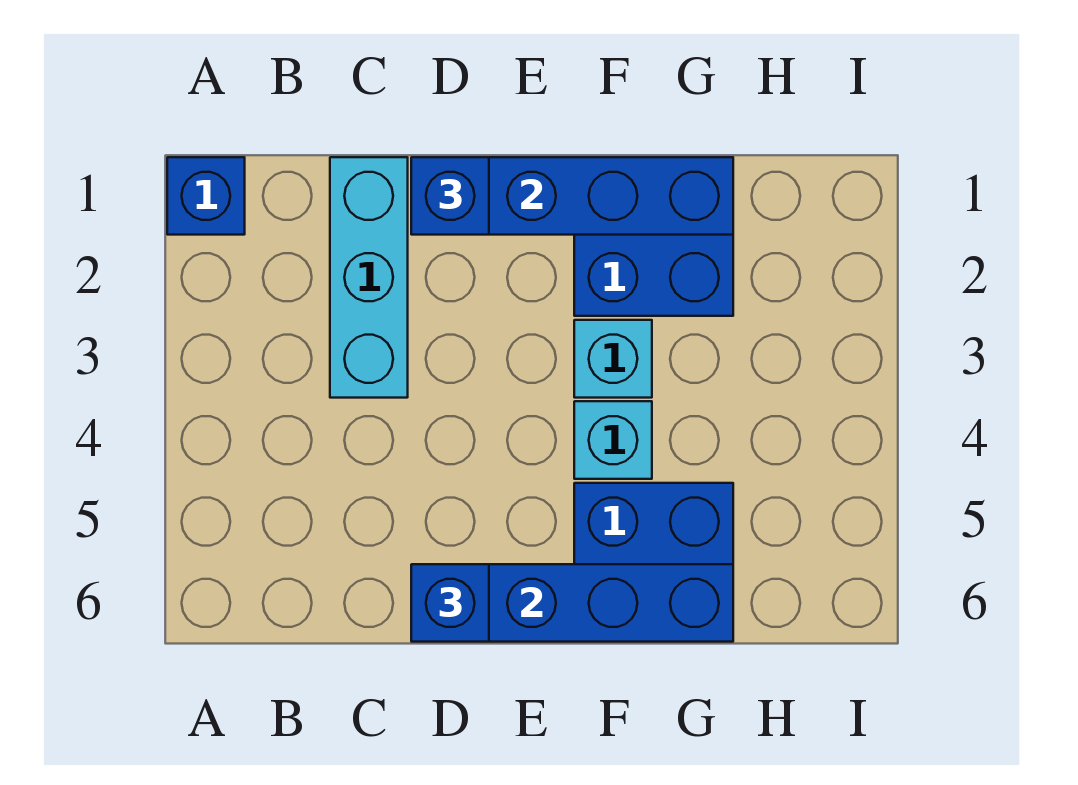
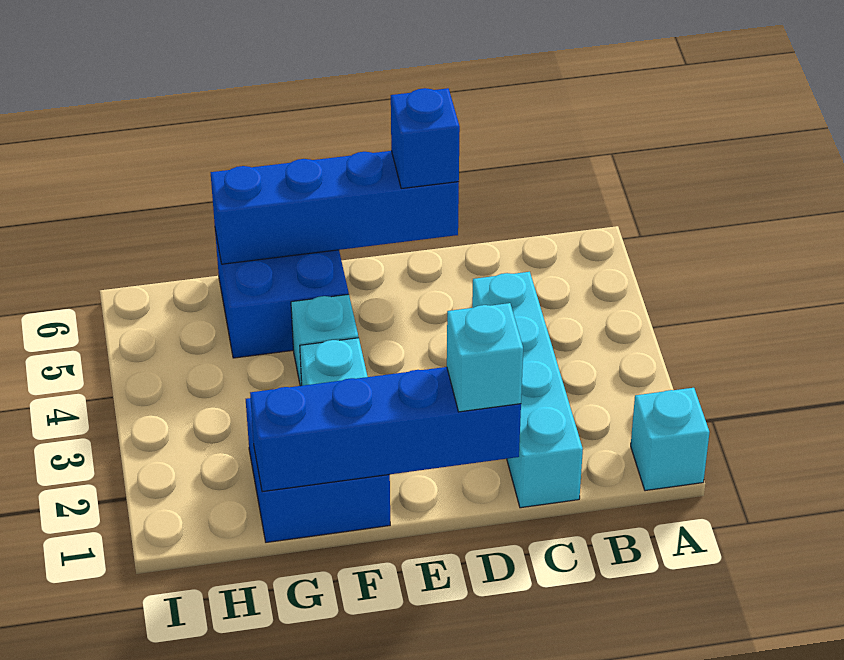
blue 1x1 brick [167,157,245,235] -> cyan 1x1 brick [631,388,710,491]
cyan 1x3 brick [330,157,408,398] -> cyan 1x4 brick [472,272,583,508]
blue 1x1 brick [411,157,489,235] -> cyan 1x1 brick [447,303,523,412]

